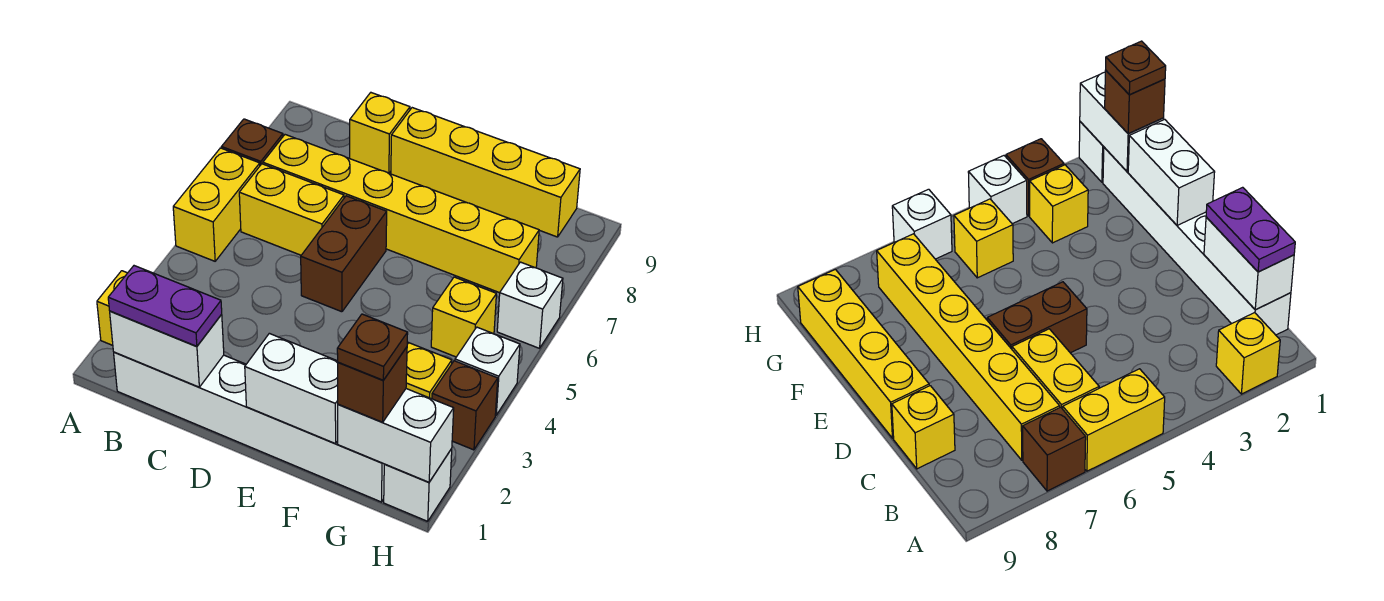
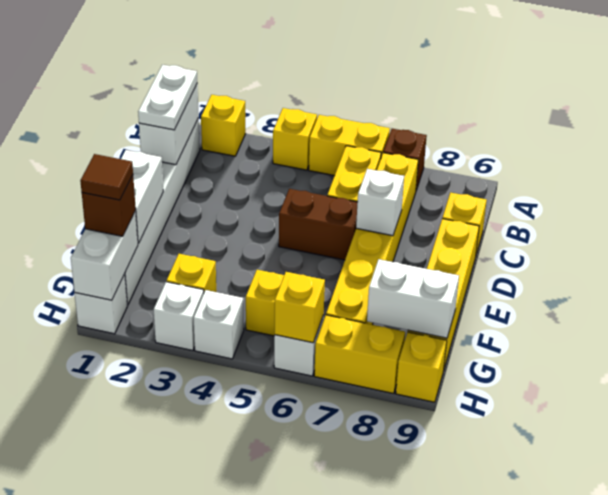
none -> yellow 1x1 brick [273,108,317,170]
purple 1x2 plate [108,266,222,346] -> white 1x2 plate [138,65,197,130]
none -> white 1x1 brick [356,169,404,236]
brown 1x1 plate [337,314,408,380] -> brown 1x1 tile [80,154,133,200]
none -> white 1x2 brick [367,259,459,338]
brown 1x1 brick [432,361,498,450] -> white 1x1 brick [154,282,204,351]
none -> yellow 1x1 brick [275,272,325,343]
none -> yellow 1x2 brick [314,315,405,393]
none -> yellow 1x1 brick [396,332,447,402]

